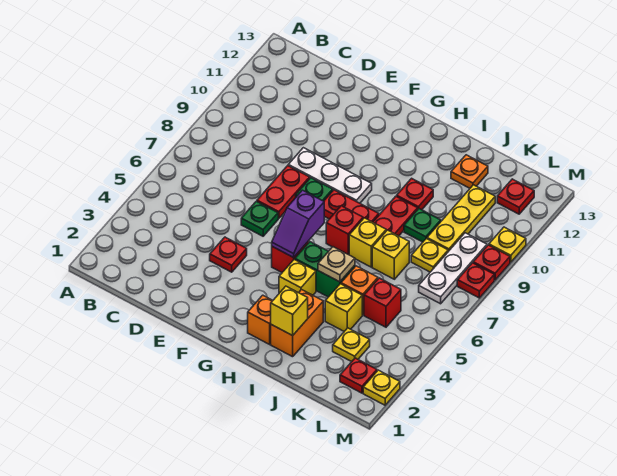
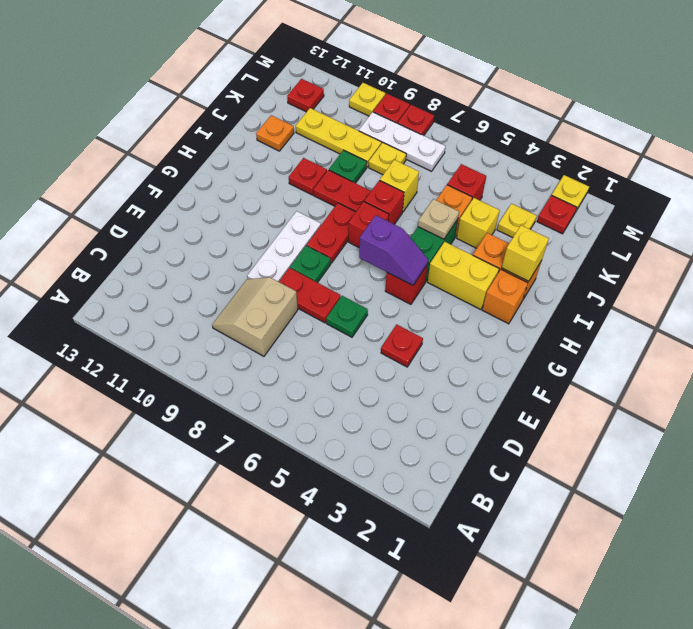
none -> tan 2x2 slope [212,277,298,356]
yellow 1x1 brick [279,259,316,295] -> yellow 1x2 brick [428,242,499,310]
yellow 1x1 brick [349,218,386,267] -> red 1x1 brick [364,180,404,224]

